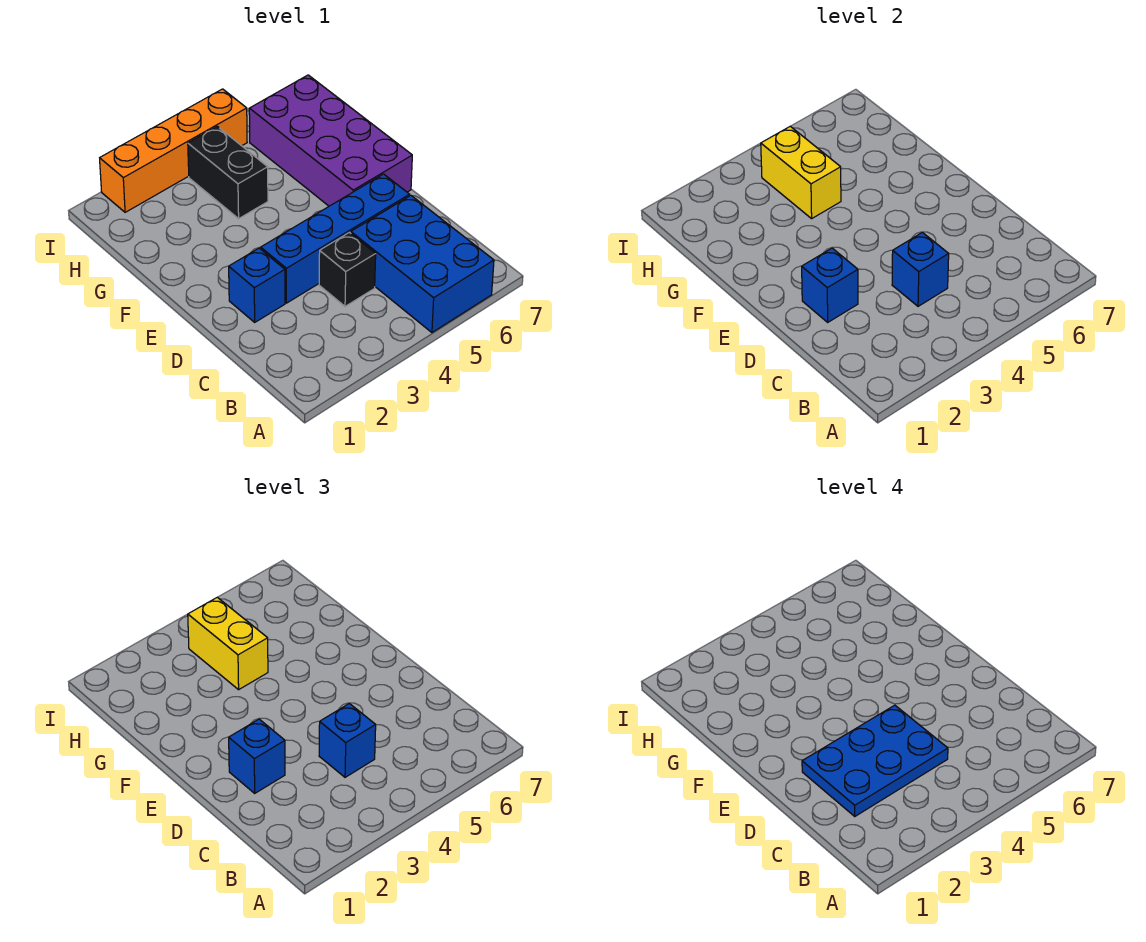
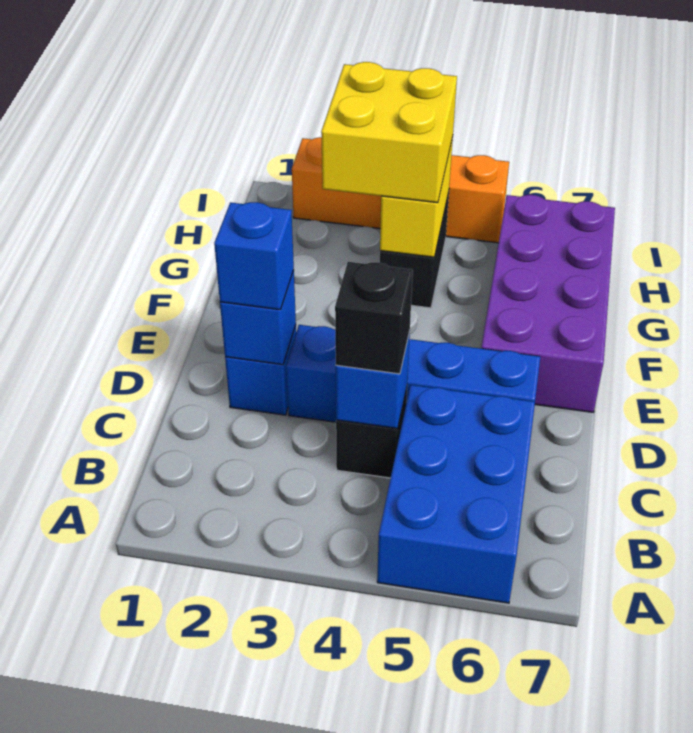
blue 2x3 plate [802,705,948,816] -> none
blue 1x1 brick [319,703,376,777] -> black 1x1 brick [335,262,413,374]
yellow 1x2 brick [188,597,268,690] -> yellow 2x2 brick [321,62,457,203]

